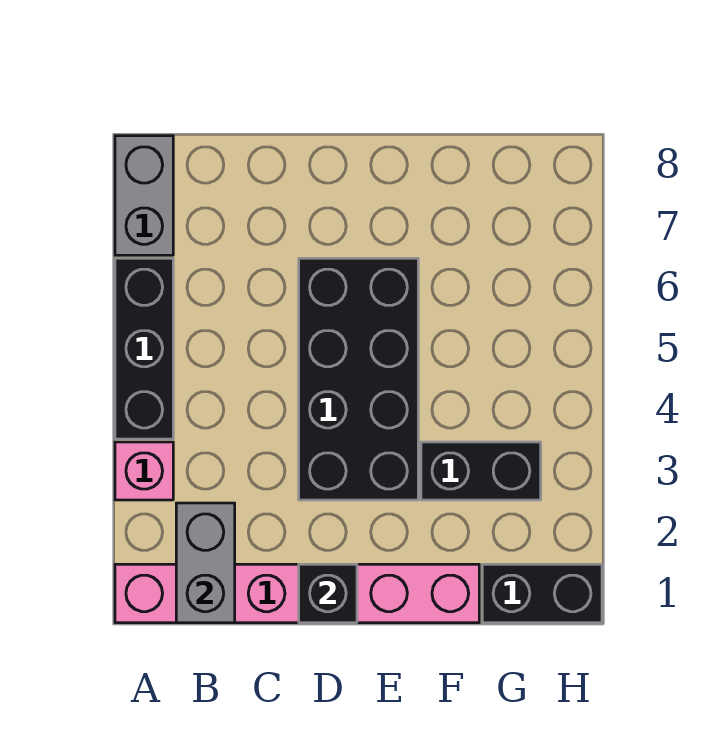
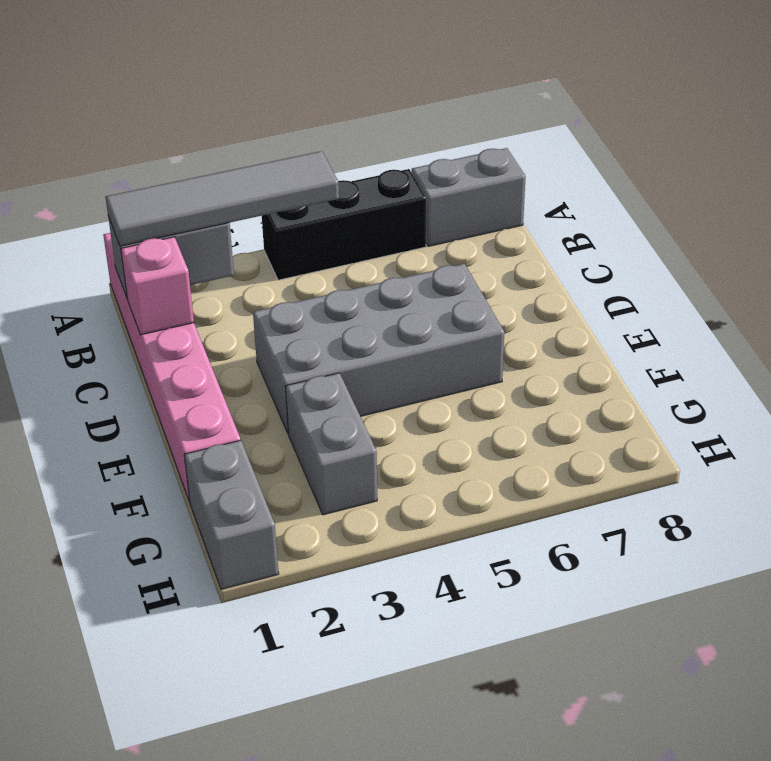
pink 1x1 brick [115,442,173,500] -> pink 1x1 brick moved to [121,237,194,335]
none -> grey 1x4 tile [106,151,339,246]
black 1x1 brick [299,564,357,623] -> none
black 2x4 brick [299,258,418,500] -> grey 2x4 brick [253,264,504,434]
black 1x2 brick [421,442,541,500] -> grey 1x2 brick [286,373,377,515]
black 1x2 brick [482,564,602,623] -> grey 1x2 brick [184,440,279,589]

